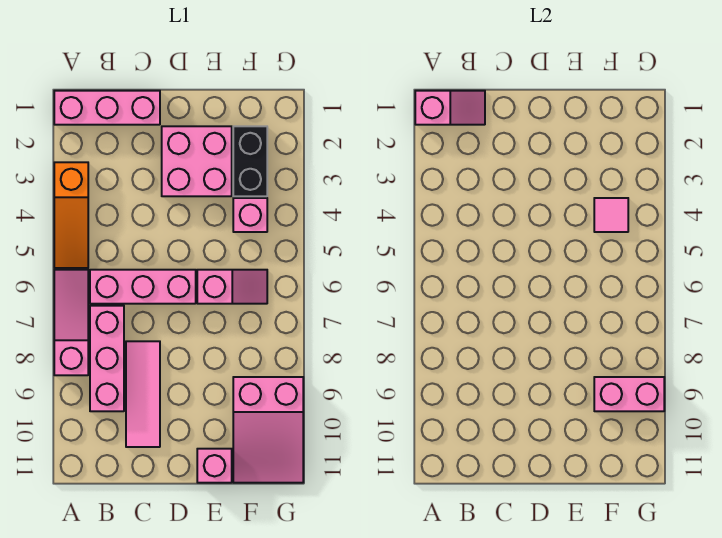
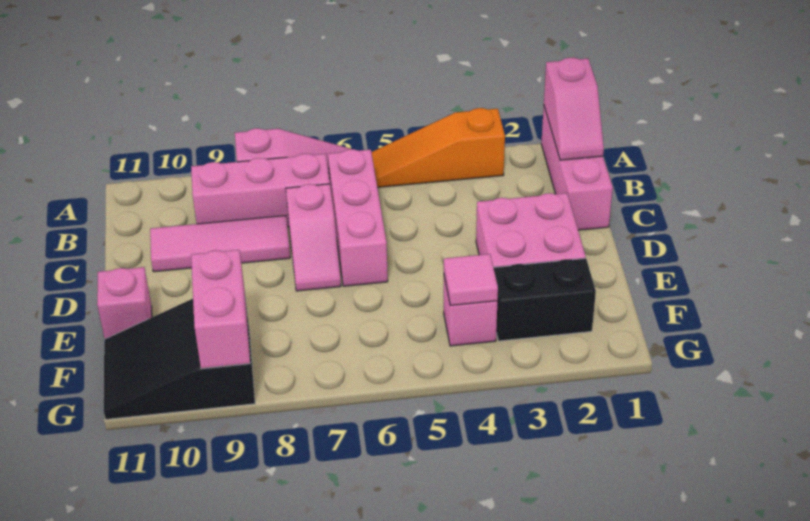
pink 1x2 slope [197,270,267,304] -> pink 1x2 slope moved to [286,184,341,291]
pink 2x3 slope [233,377,303,483] -> black 2x3 slope [104,299,255,419]

